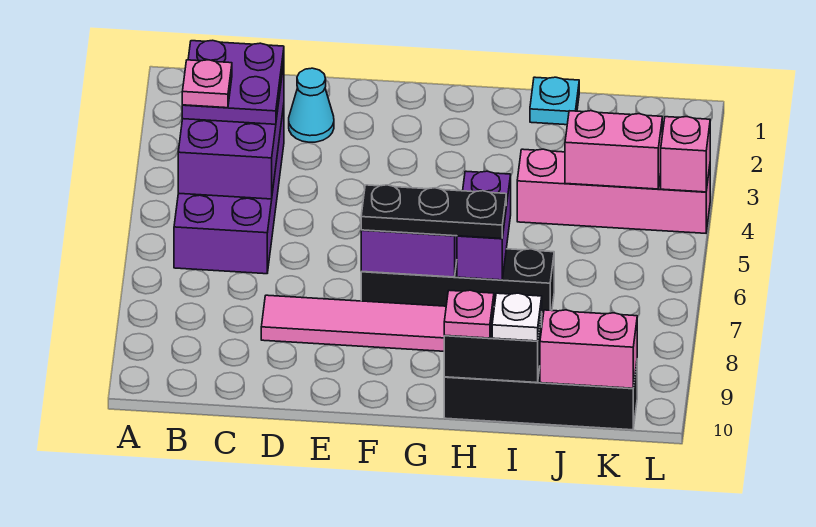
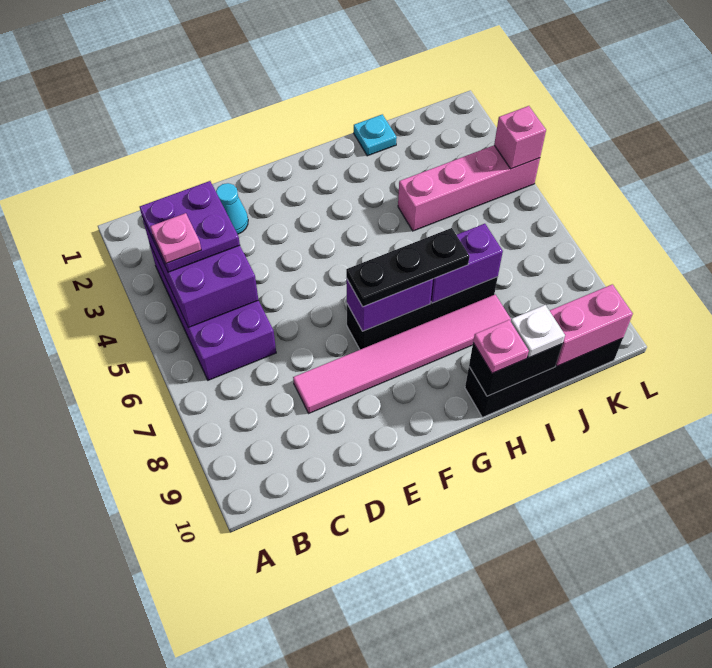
purple 1x2 brick [457,171,511,280] -> purple 1x2 brick turned to [431,224,503,303]
pink 1x2 brick [565,111,662,189] -> none

